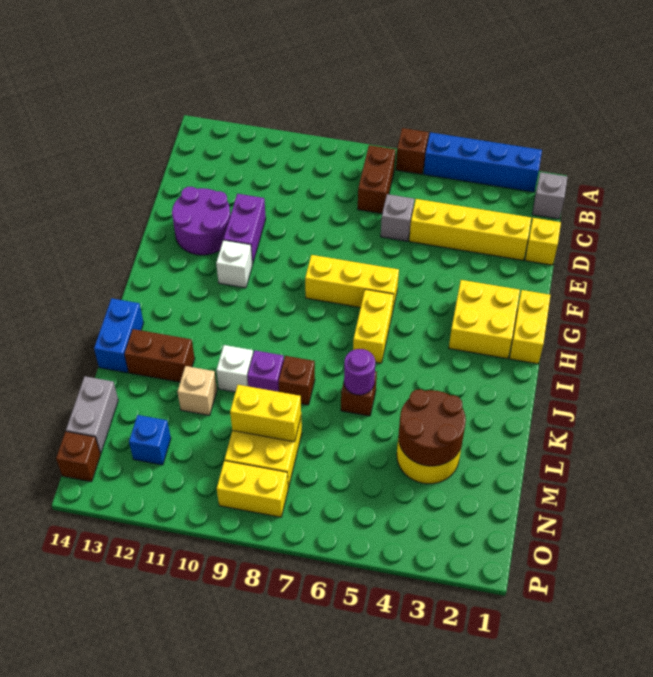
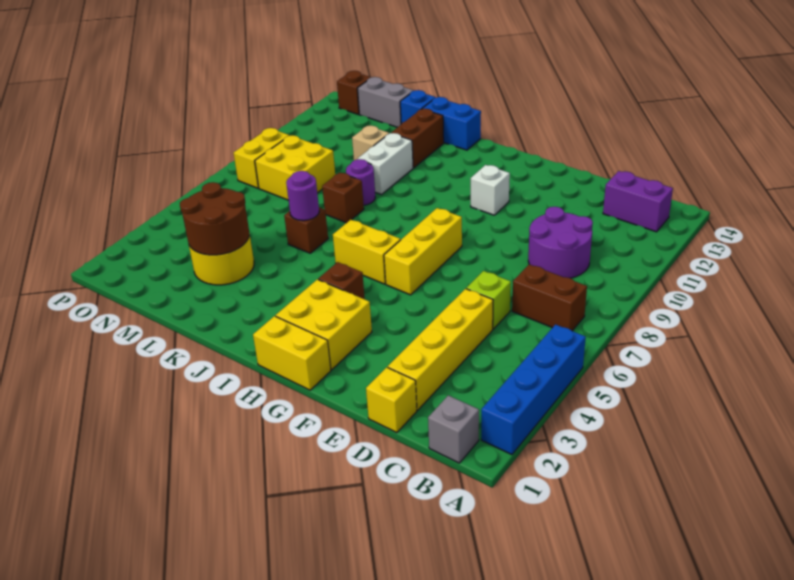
brown 1x1 brick [396,128,429,174] -> brown 1x1 brick moved to [318,262,365,299]
grey 1x1 brick [381,194,414,241] -> lime 1x1 brick [466,271,511,329]
purple 1x2 brick [224,194,266,264] -> purple 1x2 brick moved to [603,171,673,232]
purple 2x2 round brick [172,187,230,255] -> purple 2x2 round brick moved to [528,207,593,278]
purple 1x1 brick [247,350,284,392] -> purple 1x1 round brick [346,159,375,205]
white 1x1 brick [216,345,253,392] -> white 1x2 brick [358,133,413,194]
yellow 1x2 brick [230,385,301,442] -> none
blue 1x1 brick [129,415,171,465] -> blue 1x1 brick moved to [400,90,435,124]

